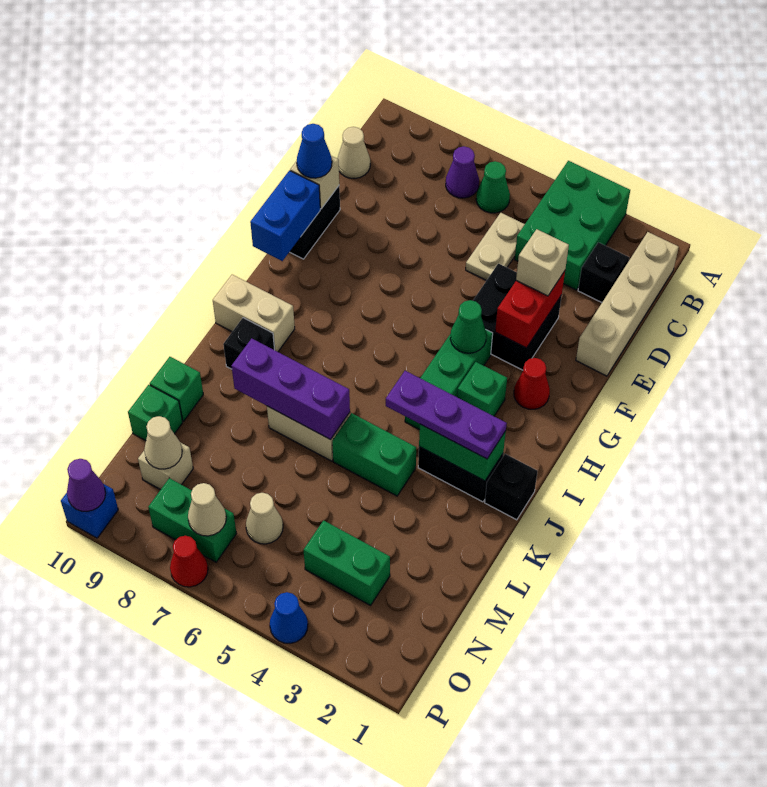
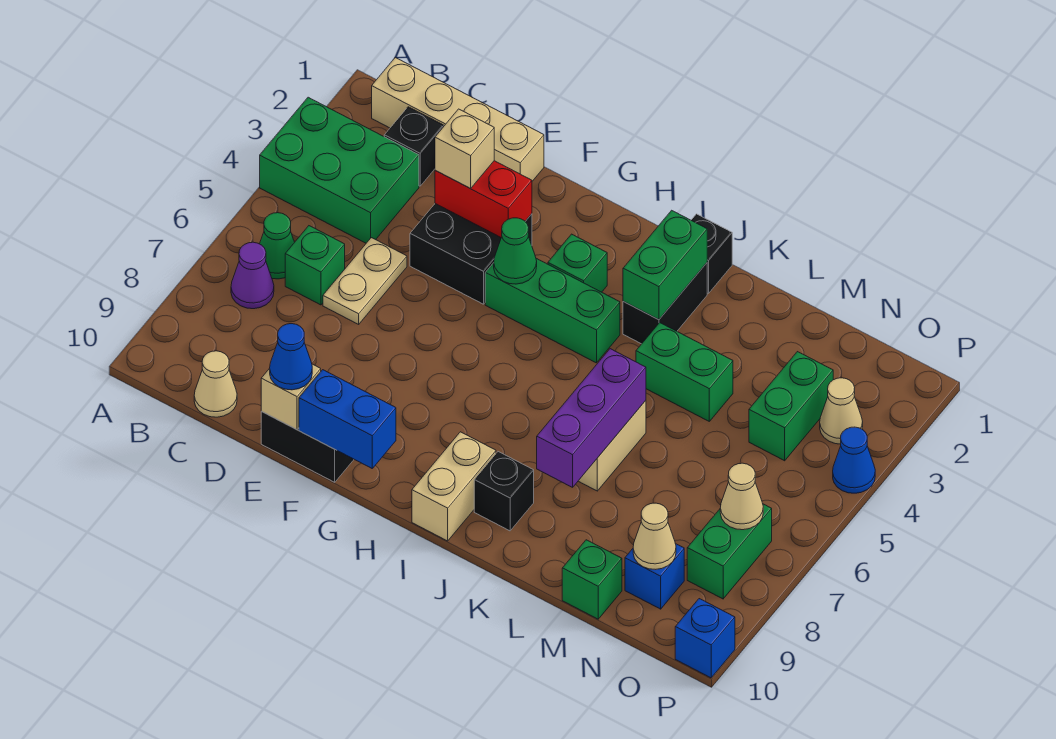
tan 1x2 plate [466,213,525,280] -> tan 1x2 plate turned to [323,238,407,324]
red 1x1 cone [514,358,550,409] -> none
purple 1x3 plate [386,371,507,459] -> none
green 1x2 brick [332,413,416,496] -> green 1x2 brick turned to [636,323,733,421]
green 1x1 brick [150,357,203,421] -> green 1x1 brick moved to [285,226,345,305]
tan 1x1 cone [246,493,283,544] -> tan 1x1 cone moved to [820,378,863,444]
tan 1x1 brick [138,443,193,490] -> blue 1x1 brick [625,544,684,609]
red 1x1 cone [170,536,208,587] -> none
purple 1x1 cone [67,459,106,511] -> none

